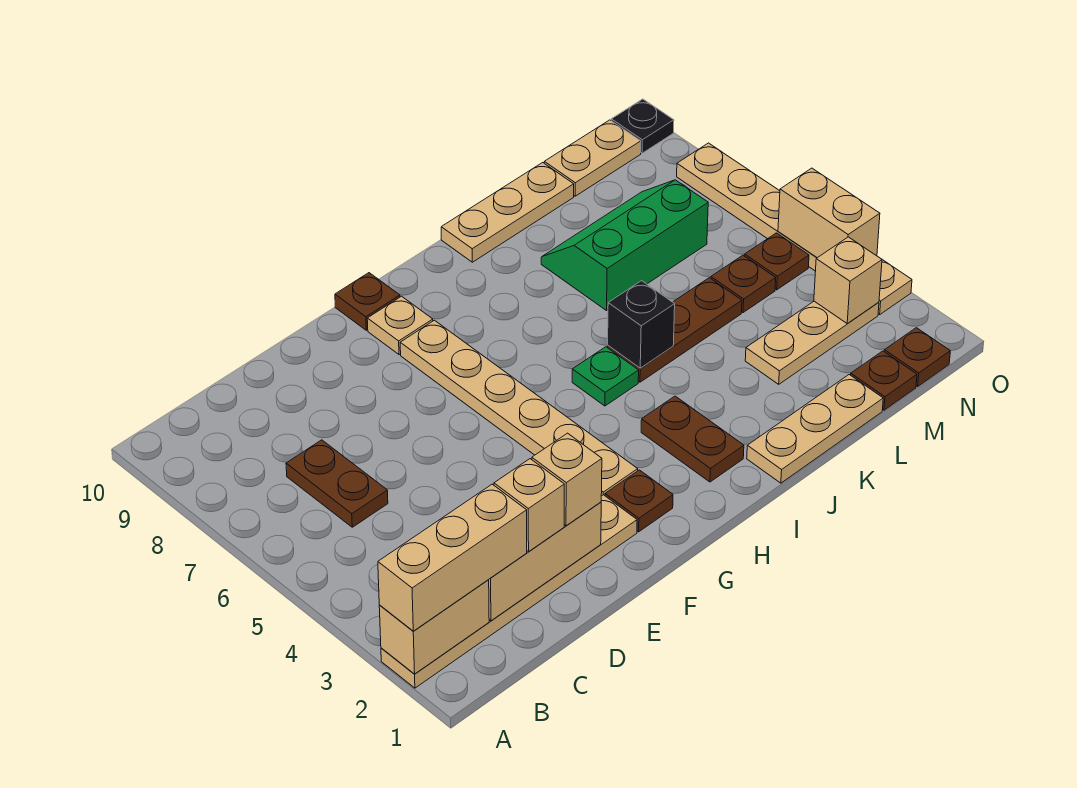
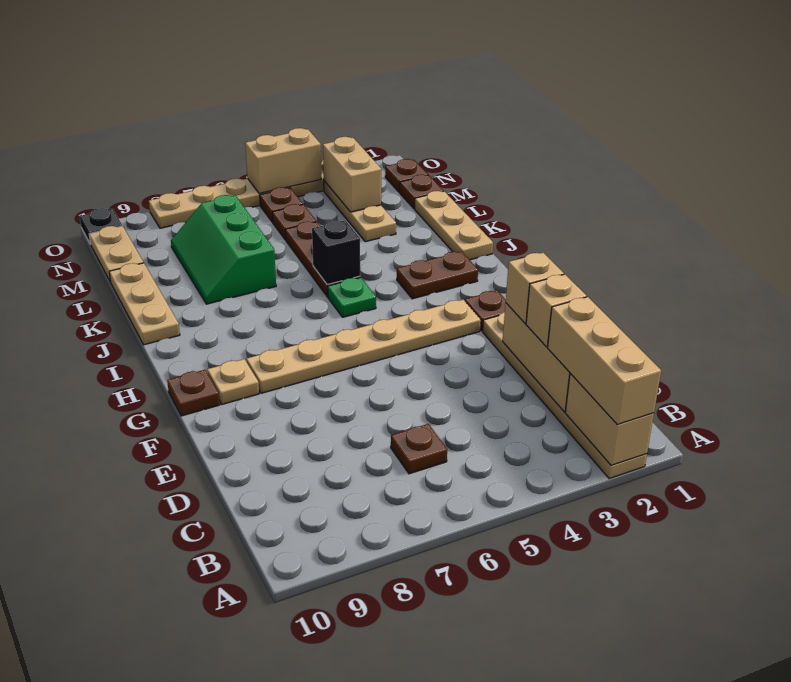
brown 1x2 plate [286,440,388,527] -> brown 1x1 plate [391,424,447,474]
tan 1x1 brick [814,237,882,324] -> tan 1x2 brick [323,137,381,212]

